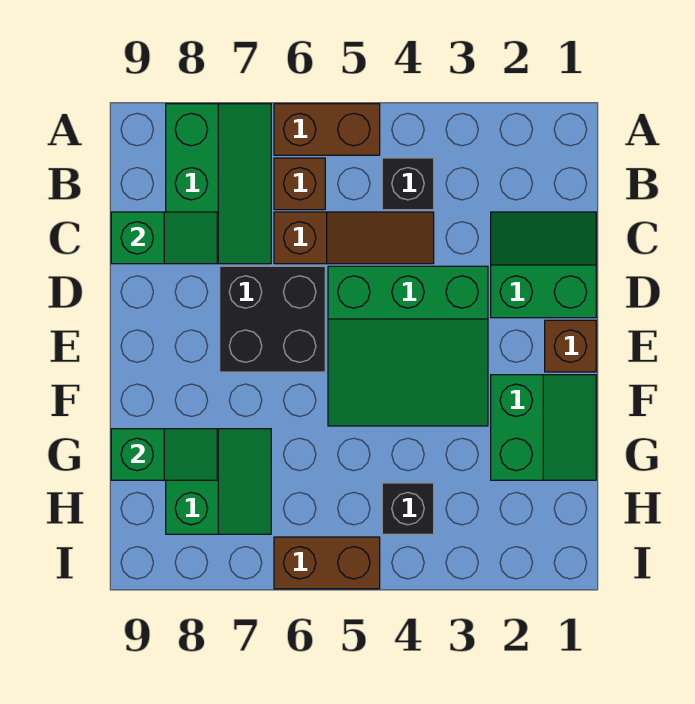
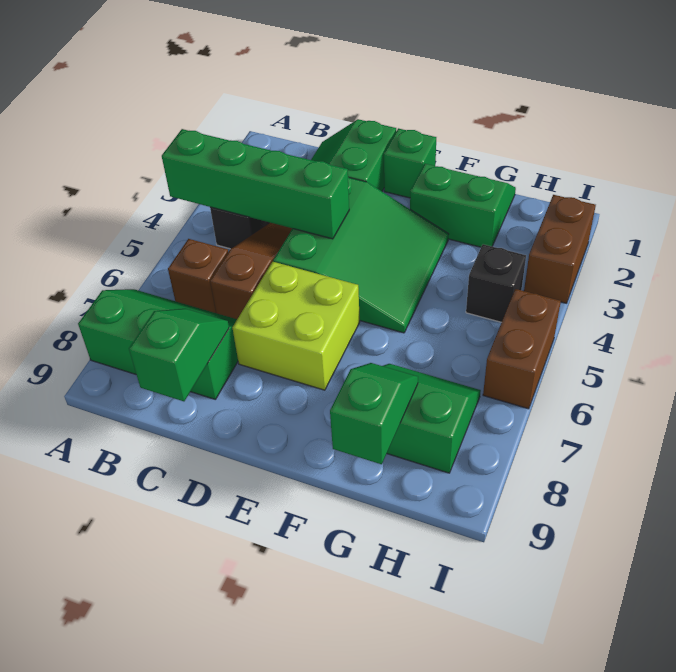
none -> green 1x4 brick [162,129,349,239]
brown 1x2 brick [274,104,380,155] -> brown 1x2 brick moved to [524,195,596,303]
black 2x2 brick [220,266,325,372] -> lime 2x2 brick [232,262,360,390]
brown 1x1 brick [545,320,596,372] -> green 1x1 brick [384,128,436,198]

